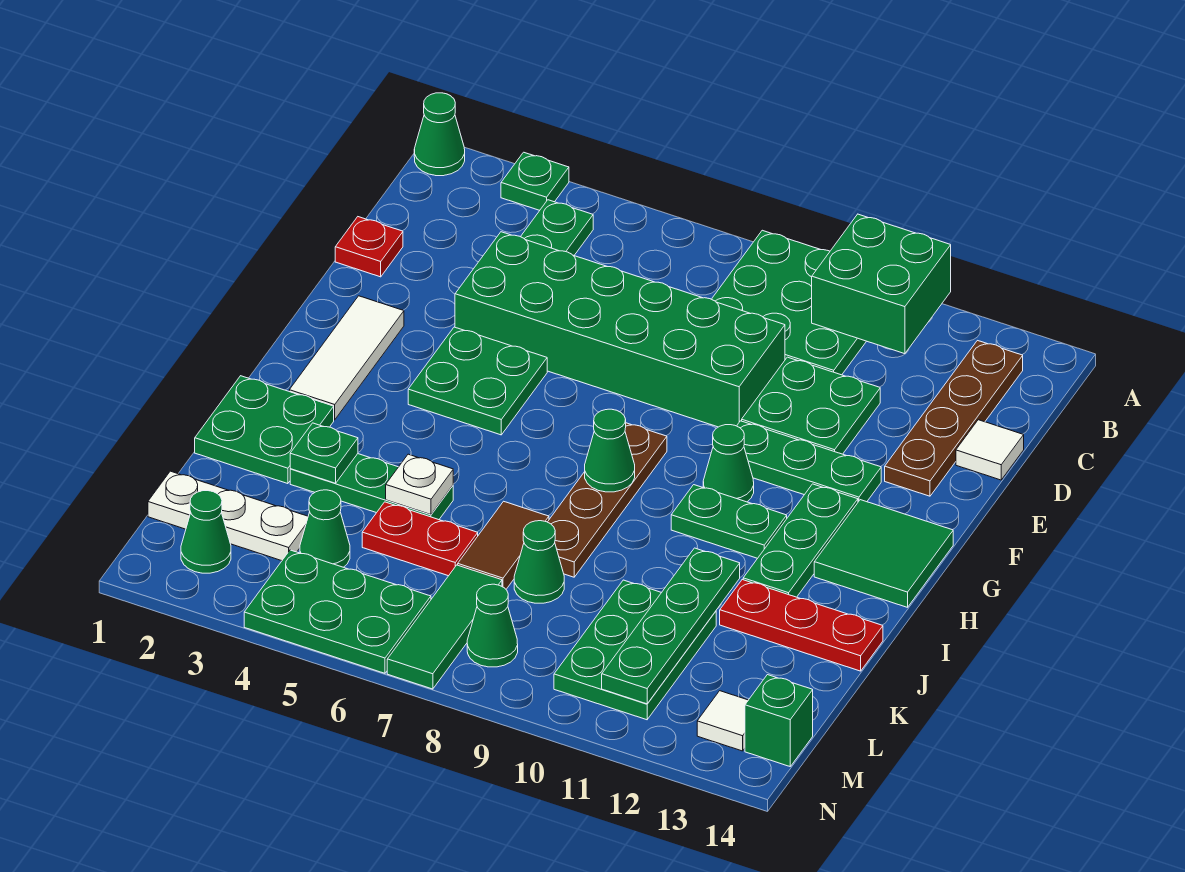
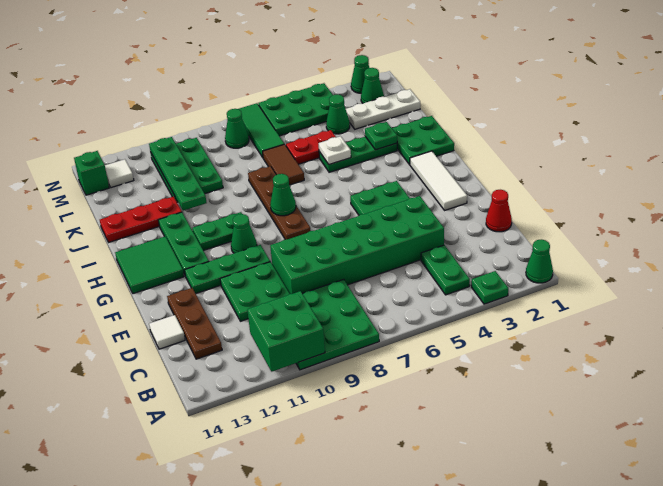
brown 1x4 plate [885,341,1023,496] -> brown 1x3 plate [167,288,222,359]
red 1x1 plate [335,217,403,277] -> red 1x1 cone [486,190,512,232]
green 1x1 cone [514,521,564,603] -> green 1x1 cone moved to [351,55,369,93]

